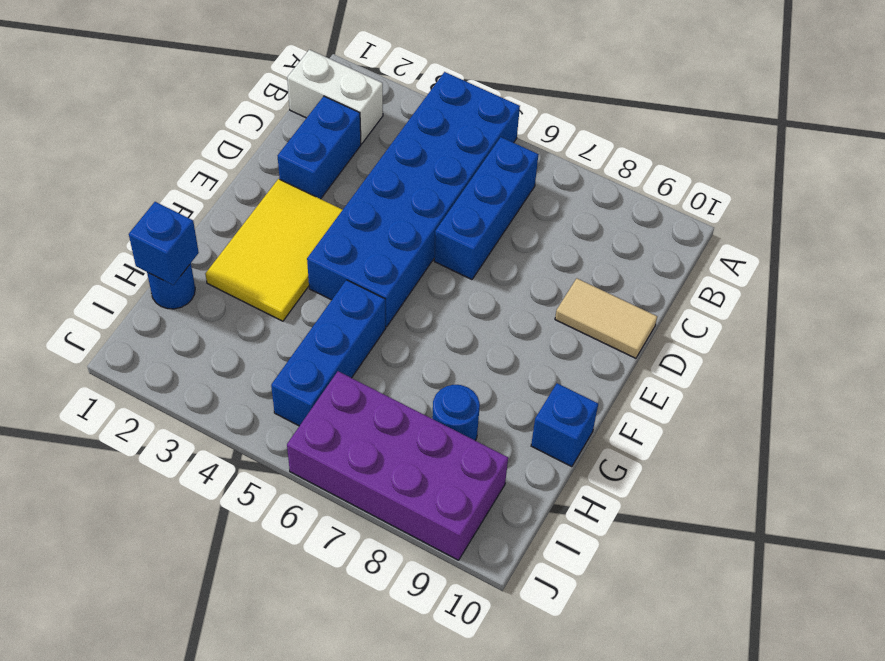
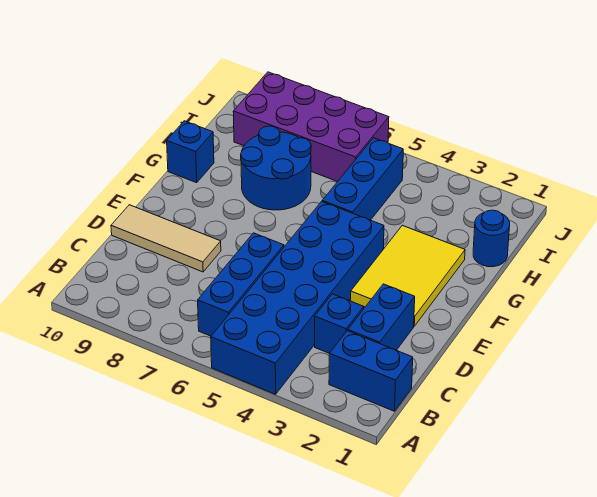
white 1x2 brick [287,50,383,144] -> blue 1x2 brick [329,331,413,411]
tan 1x2 tile [555,278,657,358] -> tan 1x3 tile [111,205,221,272]
blue 1x1 brick [129,202,199,285] -> blue 1x1 brick moved to [315,294,364,353]
blue 1x1 round brick [432,385,480,441] -> blue 2x2 round brick [241,126,311,210]

